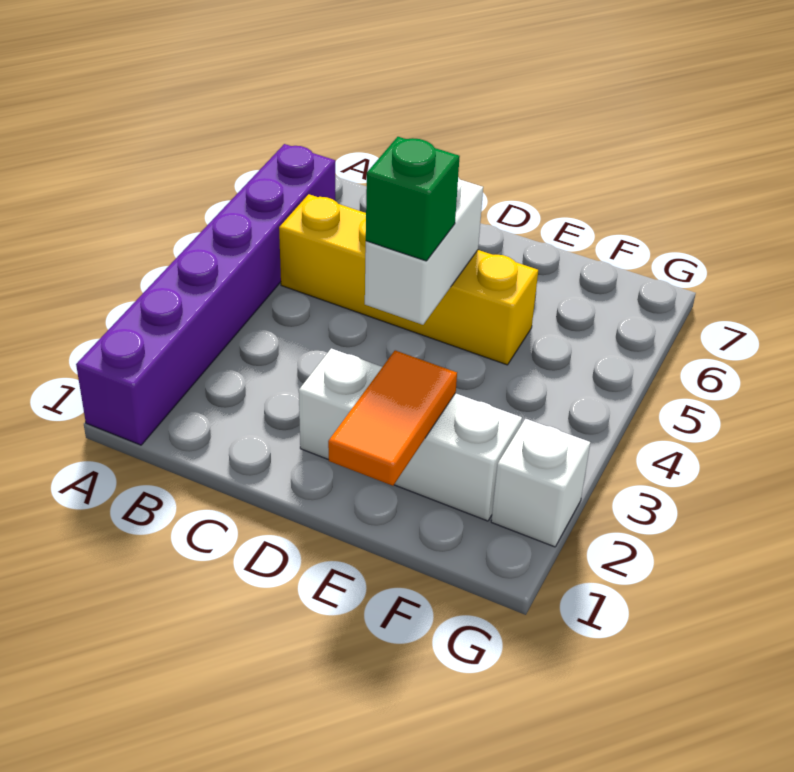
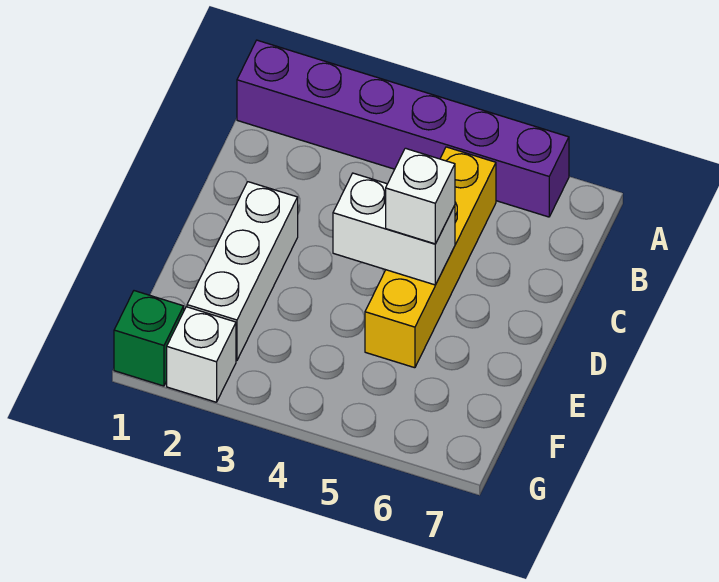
green 1x1 brick [366,137,460,261] -> green 1x1 brick moved to [114,291,184,386]
none -> white 1x1 brick [386,148,455,244]
orange 1x2 tile [328,350,457,486] -> none

